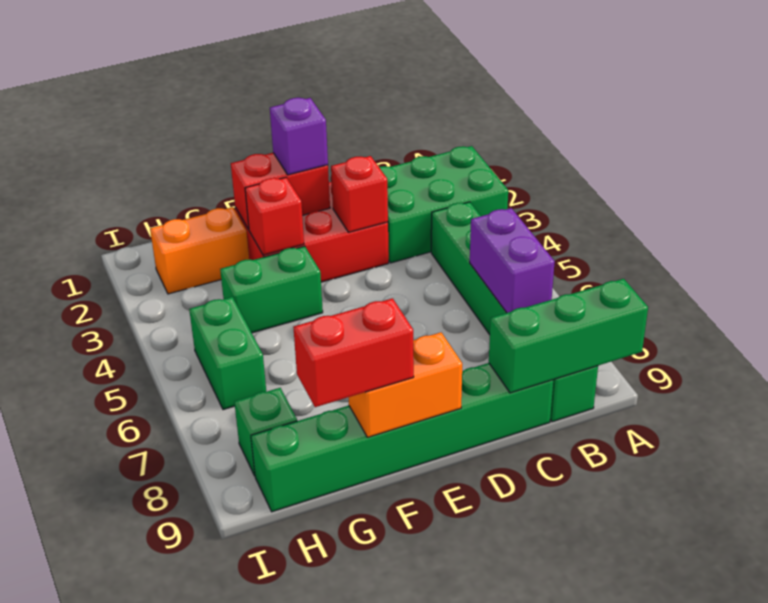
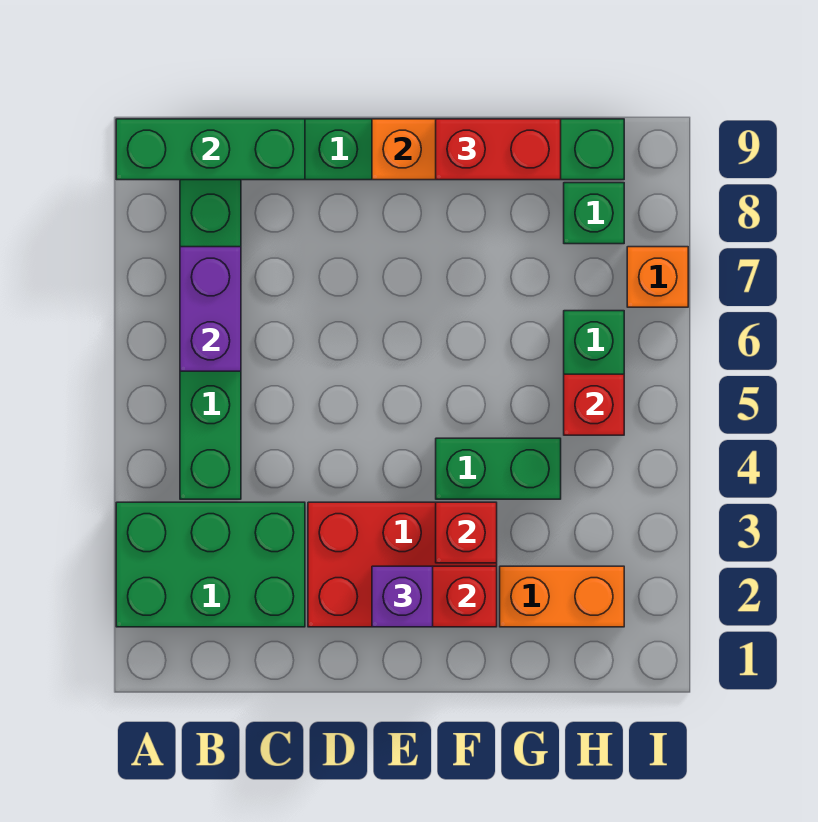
red 1x1 brick [331,156,388,232] -> red 1x1 brick moved to [564,374,624,435]
none -> orange 1x1 brick [627,247,688,307]

